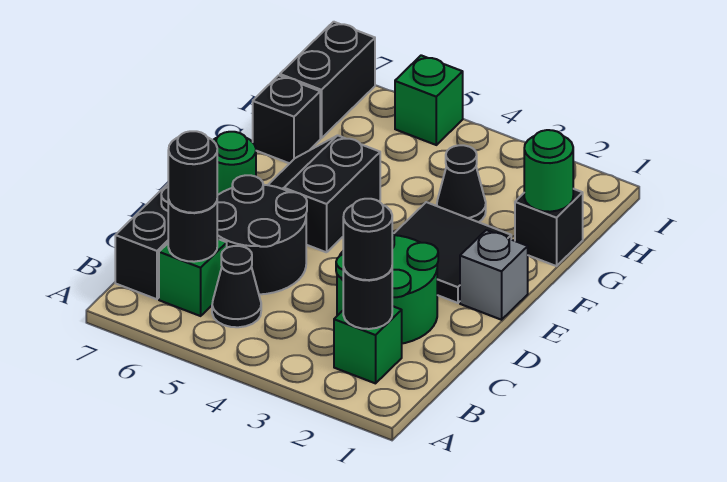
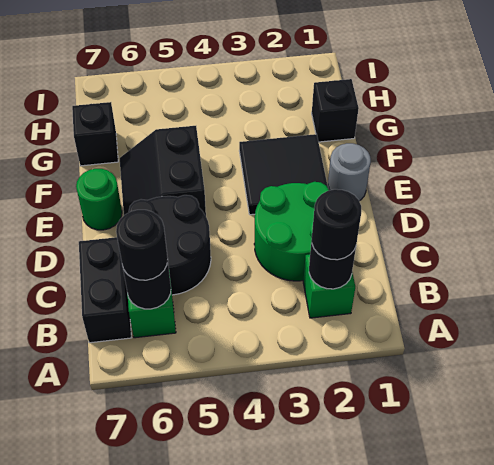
black 1x1 cone [212,246,261,327] -> none
grey 1x1 brick [460,230,528,320] -> grey 1x1 round brick [328,143,371,201]
green 1x1 round brick [524,130,573,212] -> none
black 1x1 cone [437,145,486,222] -> none
black 1x2 brick [280,22,375,138] -> none
green 1x1 brick [395,55,463,145] -> none

